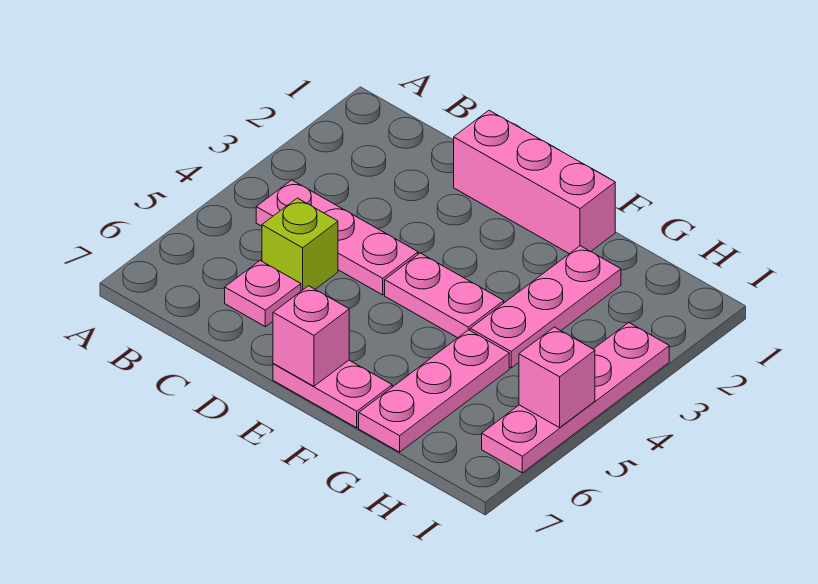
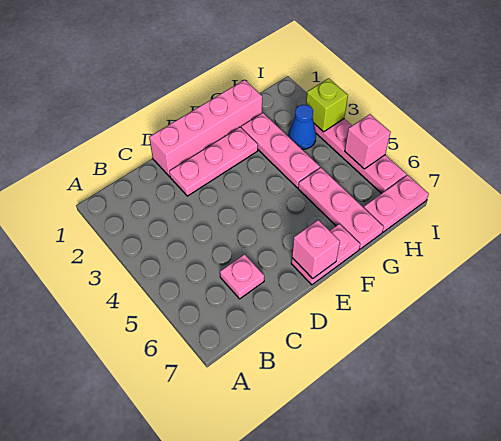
pink 1x3 plate [256,180,418,295] -> pink 1x3 plate moved to [169,127,258,196]
lime 1x1 brick [262,198,338,291] -> lime 1x1 brick moved to [306,78,348,132]
pink 1x3 brick [454,110,615,254] -> pink 1x4 brick [149,80,262,177]
pink 1x2 plate [385,253,504,338] -> pink 1x2 plate moved to [364,175,429,232]
none -> blue 1x1 cone [288,105,316,149]

